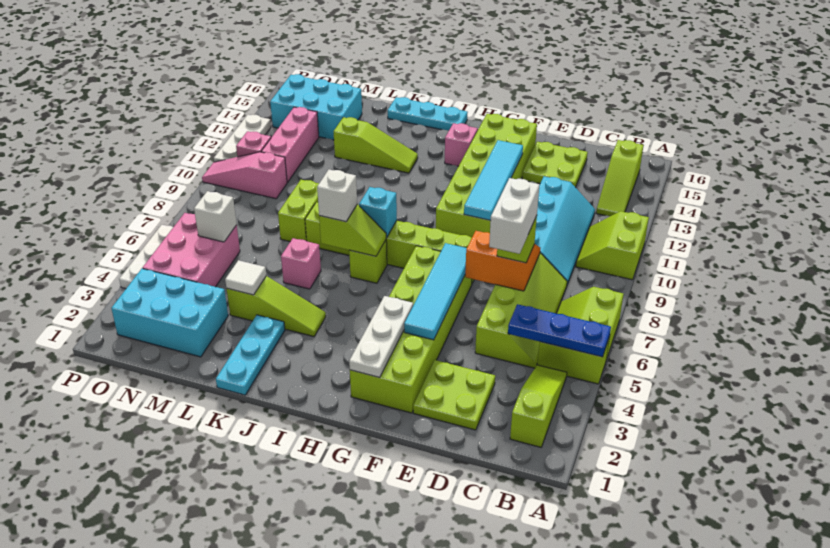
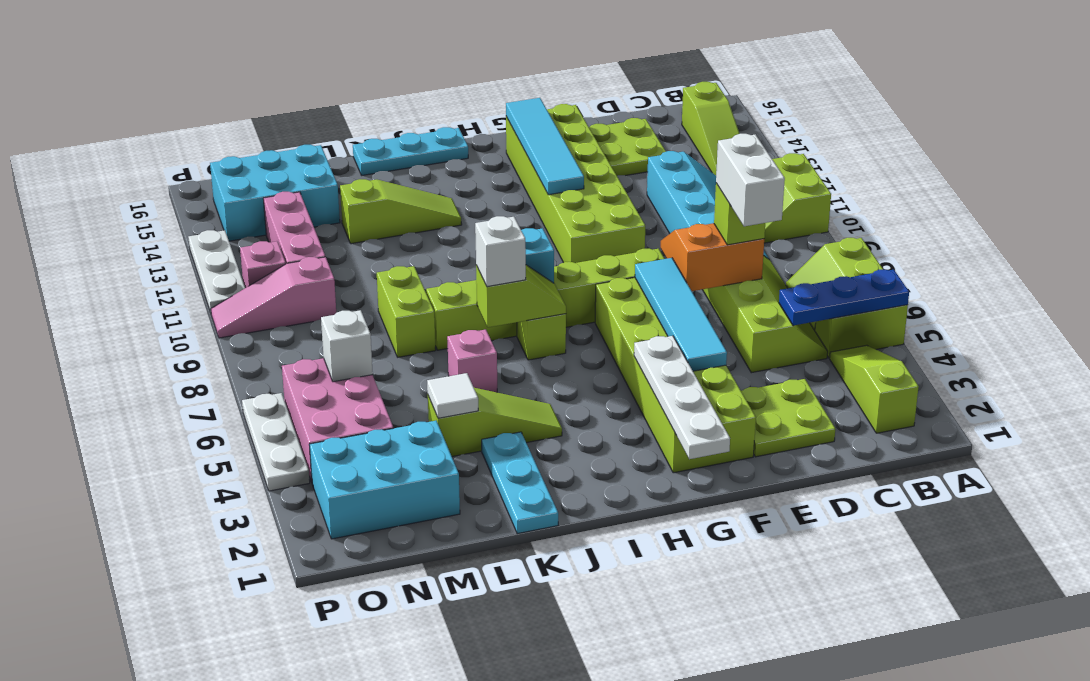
cyan 1x4 tile [464,140,523,220] -> cyan 1x4 tile moved to [506,98,584,195]
white 1x3 plate [349,296,413,377] -> white 1x4 plate [634,336,730,459]
pink 1x1 brick [445,123,478,166] -> none

